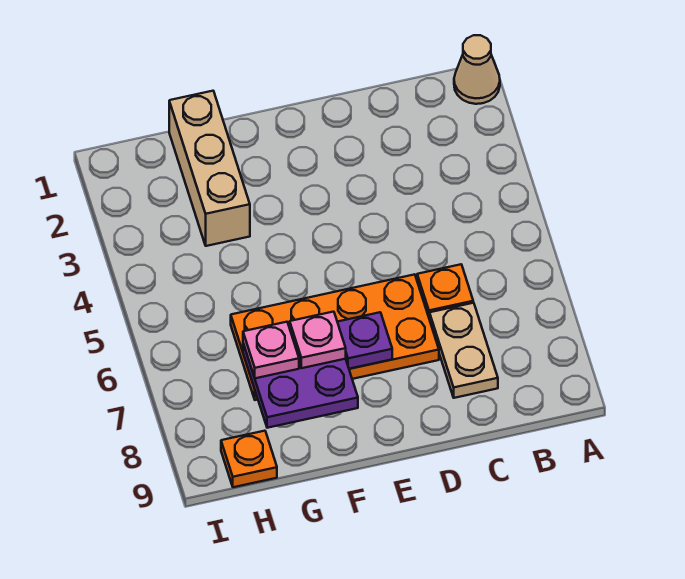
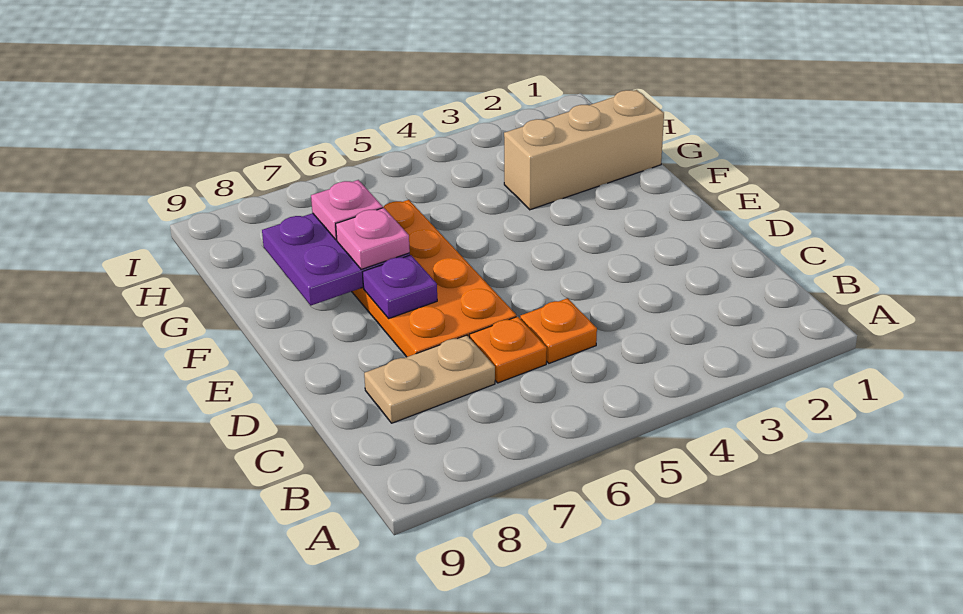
tan 1x1 cone [454,35,500,104] -> none
orange 1x1 plate [221,431,277,487] -> orange 1x1 plate moved to [520,298,597,363]

